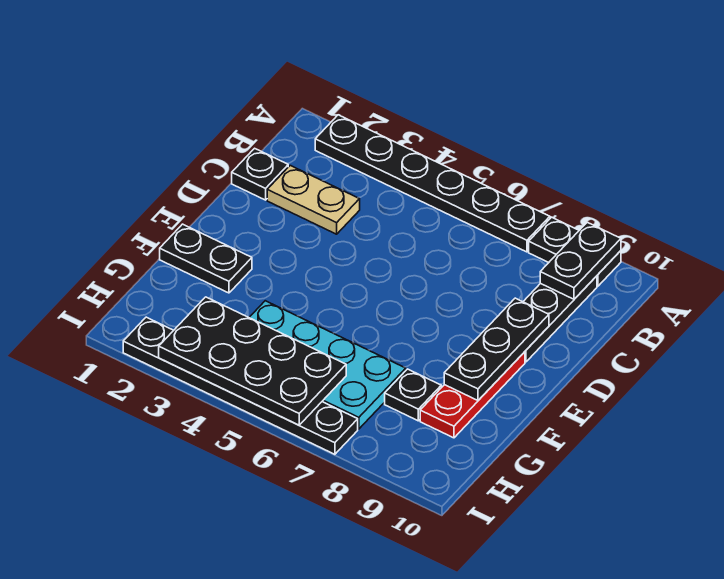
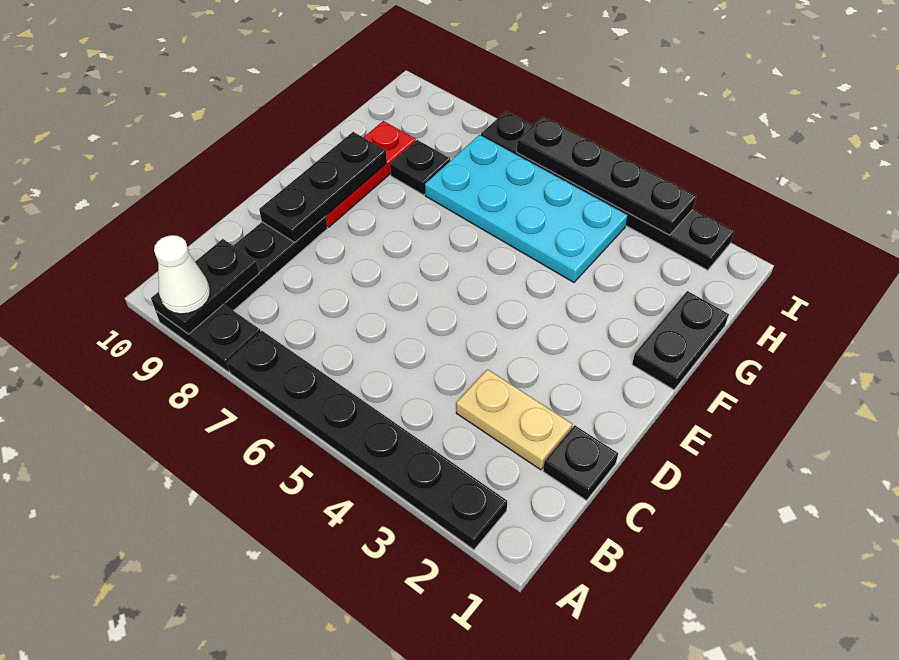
none -> white 1x1 cone [154,235,210,314]
black 1x2 plate [160,224,252,293] -> black 1x2 plate turned to [632,291,729,390]
black 2x4 plate [159,297,346,425] -> black 1x4 plate [517,116,696,235]

